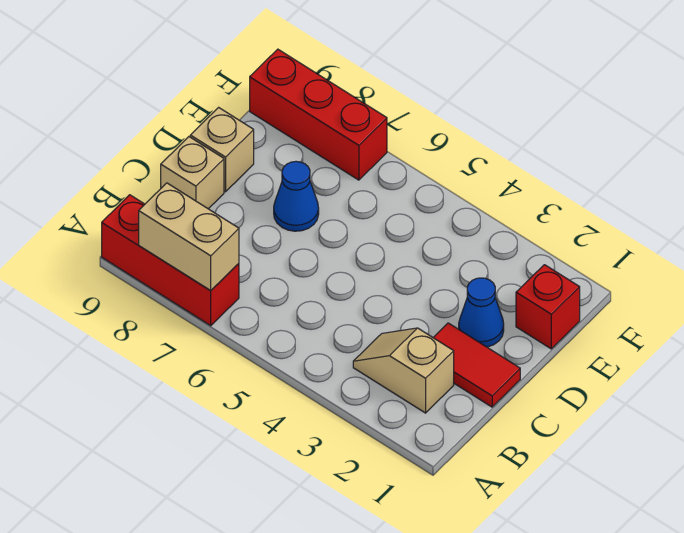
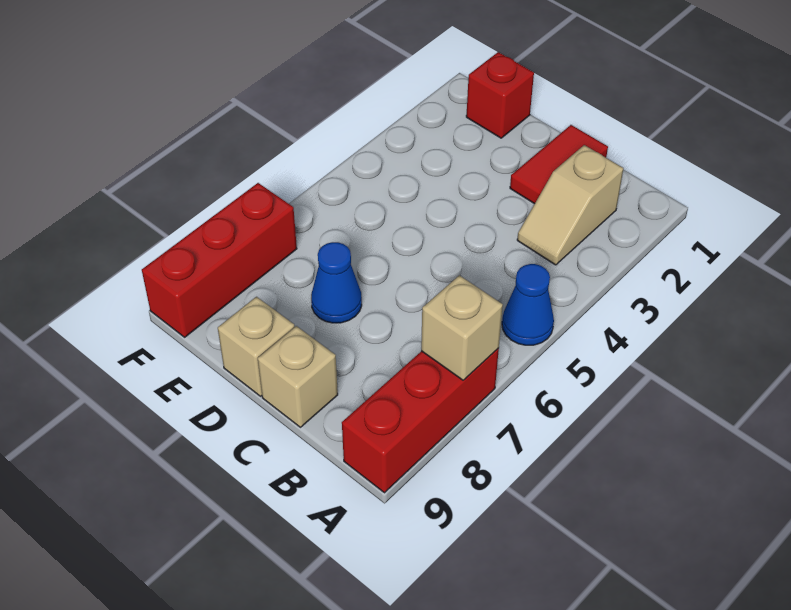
tan 1x2 brick [139,183,239,291] -> tan 1x1 brick [421,275,503,380]
blue 1x1 cone [459,278,504,347] -> blue 1x1 cone moved to [502,264,554,345]

